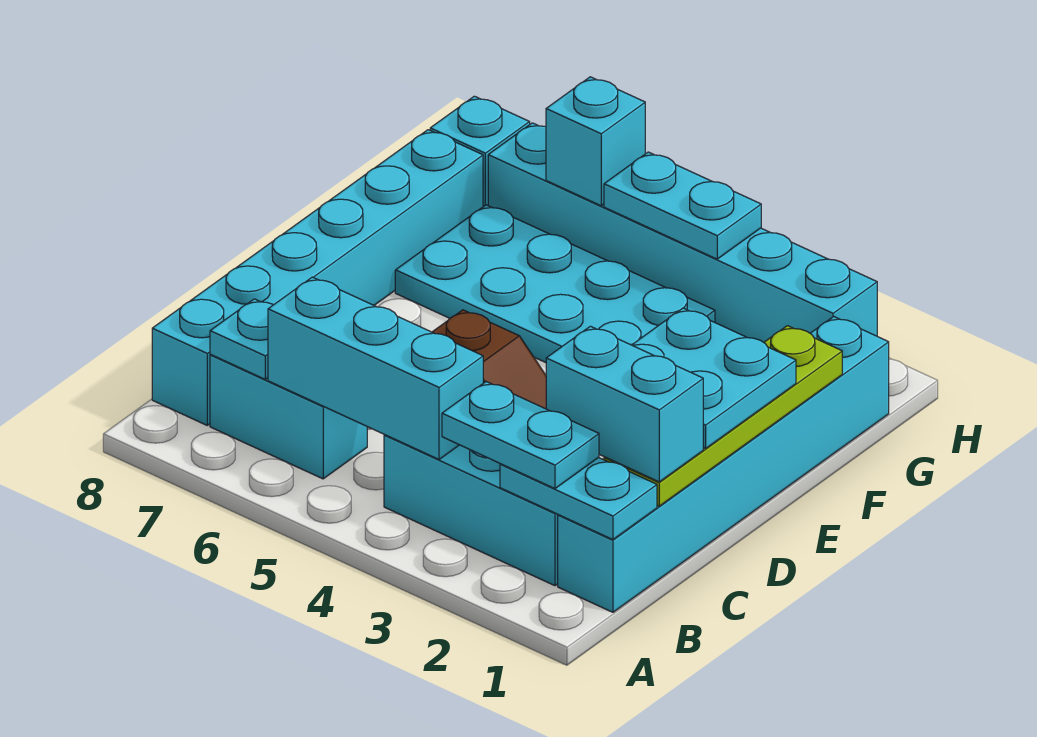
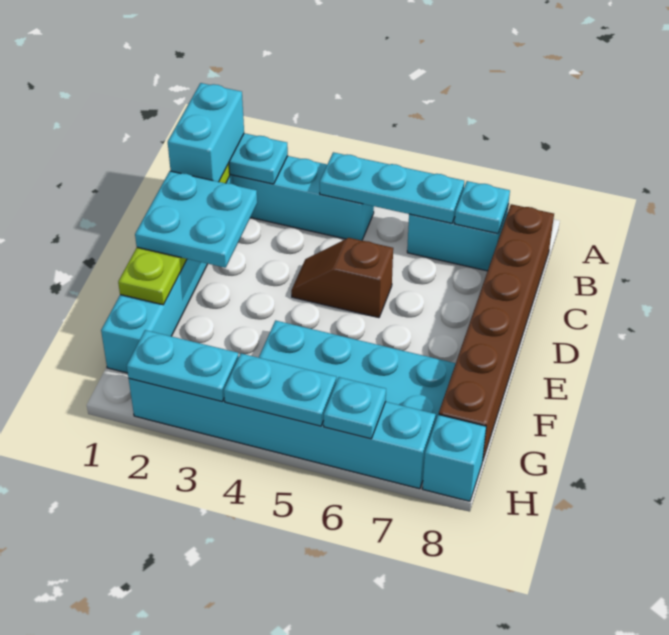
cyan 1x2 plate [442,382,599,489] -> cyan 1x2 plate moved to [127,330,239,401]
cyan 1x3 brick [268,277,483,459] -> cyan 1x3 plate [320,152,464,223]
cyan 1x6 brick [152,130,483,425] -> brown 1x6 brick [439,204,554,459]
cyan 1x2 brick [546,326,703,482] -> cyan 1x2 brick turned to [168,83,244,182]
cyan 1x1 brick [546,77,645,206] -> cyan 1x1 plate [324,377,386,439]

